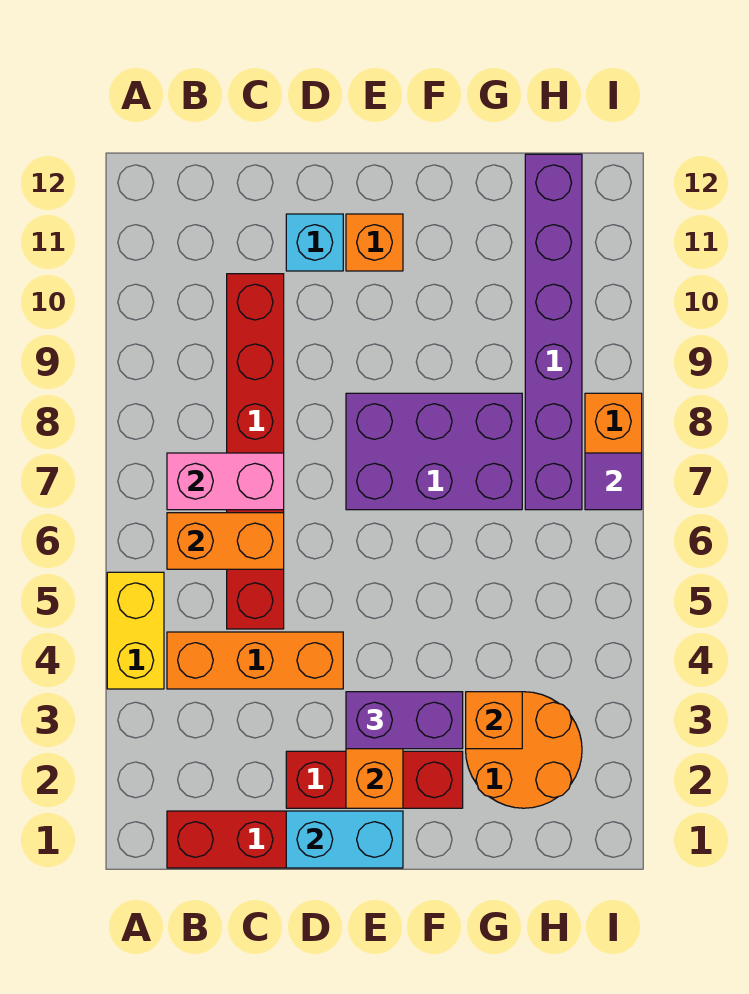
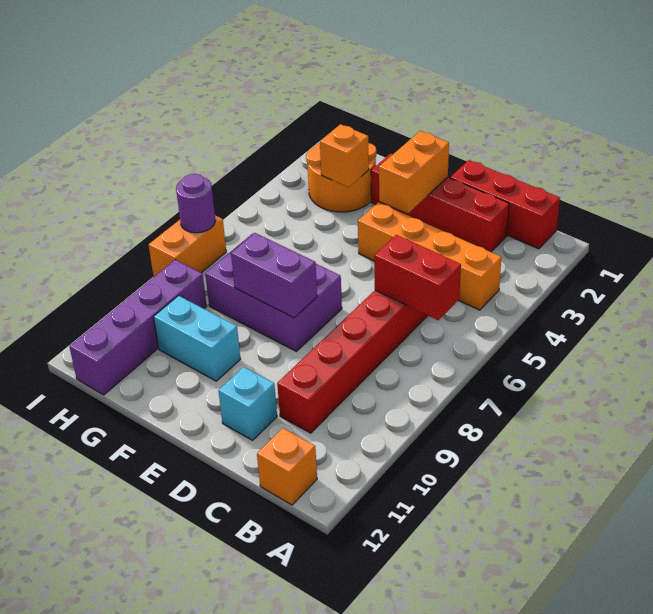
yellow 1x2 brick [107,572,164,689] -> none
orange 1x3 brick [167,632,343,689] -> orange 1x4 brick [358,202,501,310]
orange 1x2 brick [167,513,284,569] -> red 1x2 brick [374,235,461,320]
pink 1x2 brick [167,453,284,510] -> none
cyan 1x2 brick [286,811,403,868] -> cyan 1x2 brick moved to [154,296,240,381]
red 1x3 brick [286,751,463,808] -> red 1x4 brick [371,153,509,252]
purple 1x2 brick [346,692,463,749] -> purple 1x2 brick moved to [231,233,317,318]
orange 1x1 brick [346,214,403,271] -> orange 1x1 brick moved to [257,428,317,505]
purple 1x6 brick [525,154,582,510] -> purple 1x4 brick [69,260,207,395]
purple 1x1 tile [585,453,642,510] -> purple 1x1 round brick [176,174,215,233]

